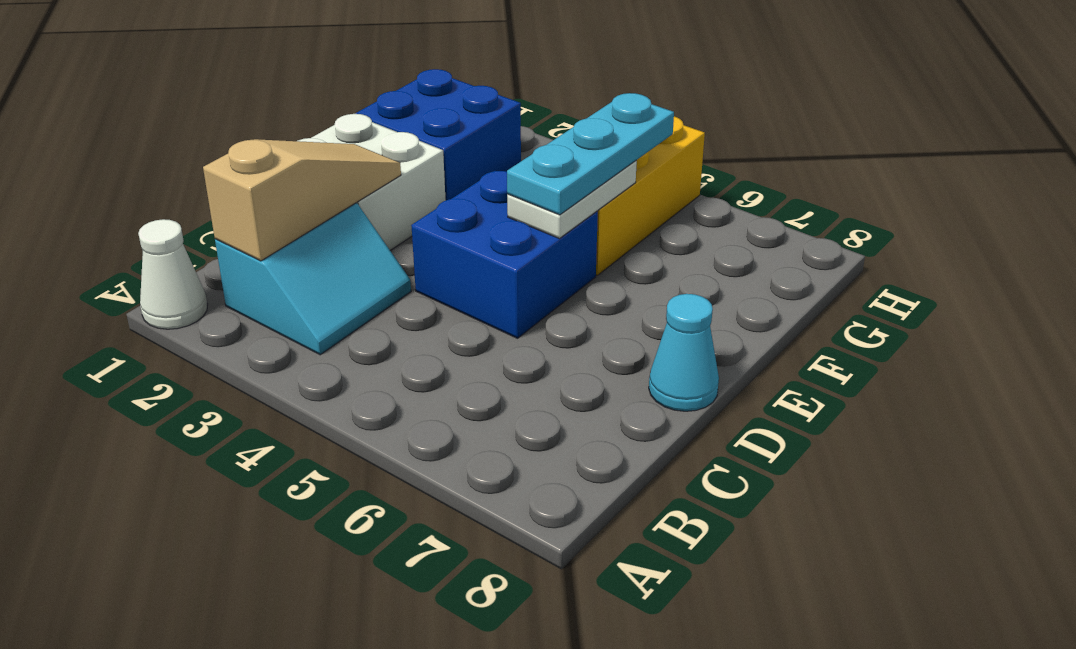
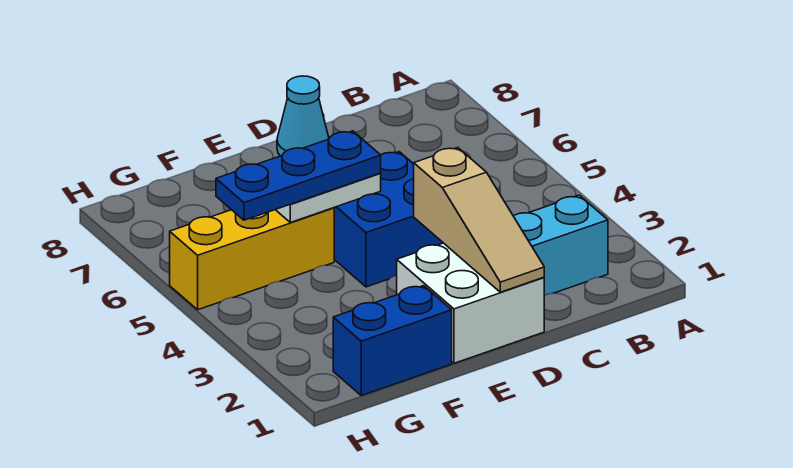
white 1x1 cone [138,219,208,329] -> none
tan 1x3 slope [203,139,401,261] -> tan 1x3 slope turned to [414,148,544,292]
cyan 1x3 plate [507,93,674,215] -> blue 1x3 plate [216,131,381,220]
blue 2x2 brick [355,69,521,200] -> blue 1x2 brick [333,286,452,395]

